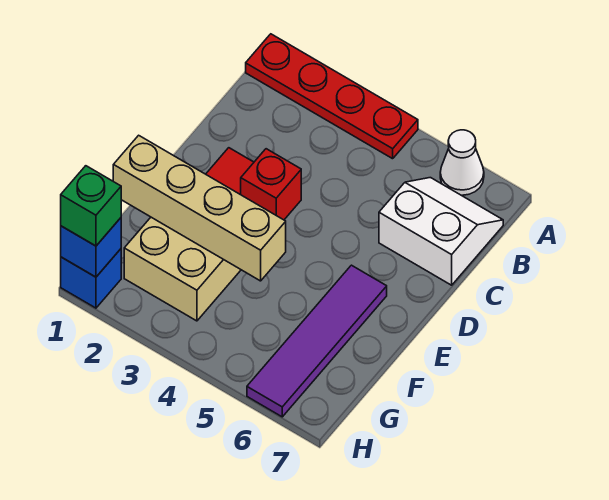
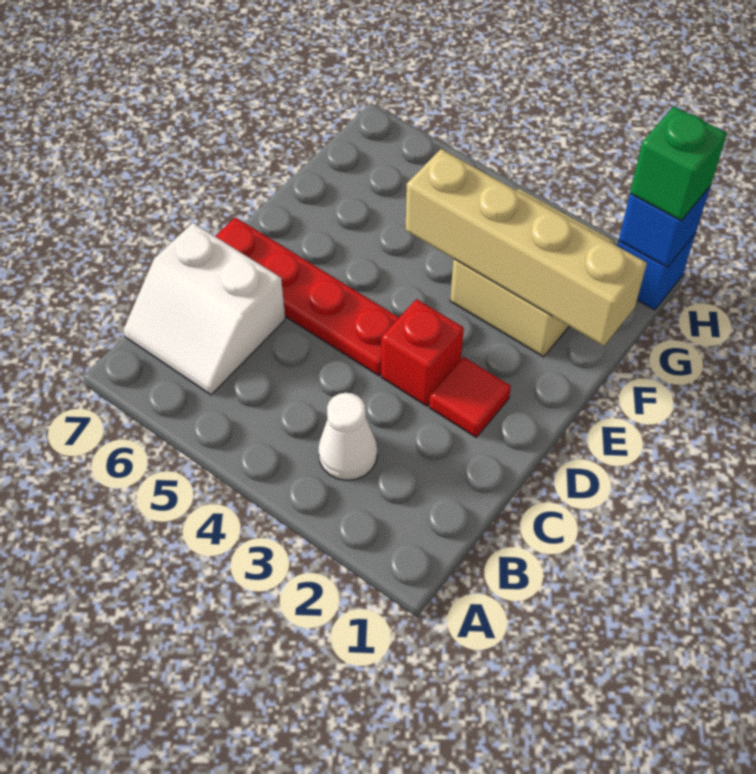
red 1x4 plate [246,34,418,159] -> red 1x4 plate moved to [215,217,399,376]
white 1x1 cone [440,130,484,195] -> white 1x1 cone moved to [318,393,377,480]
purple 1x4 tile [247,265,387,417] -> none

